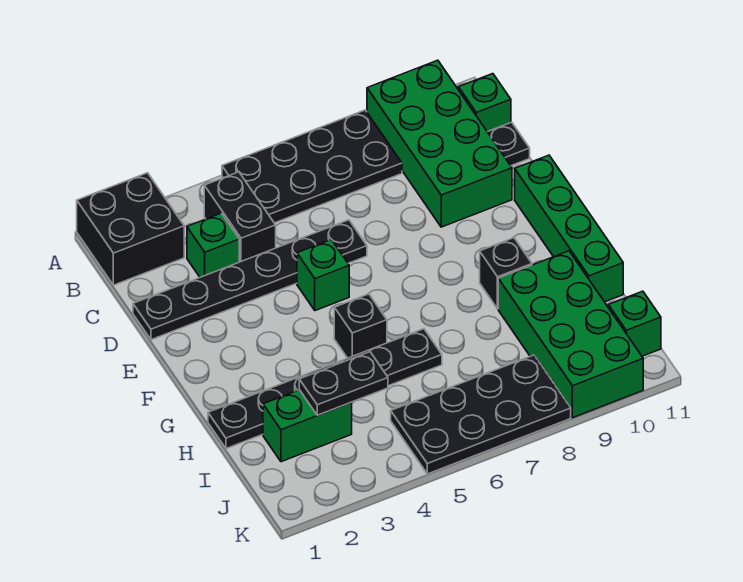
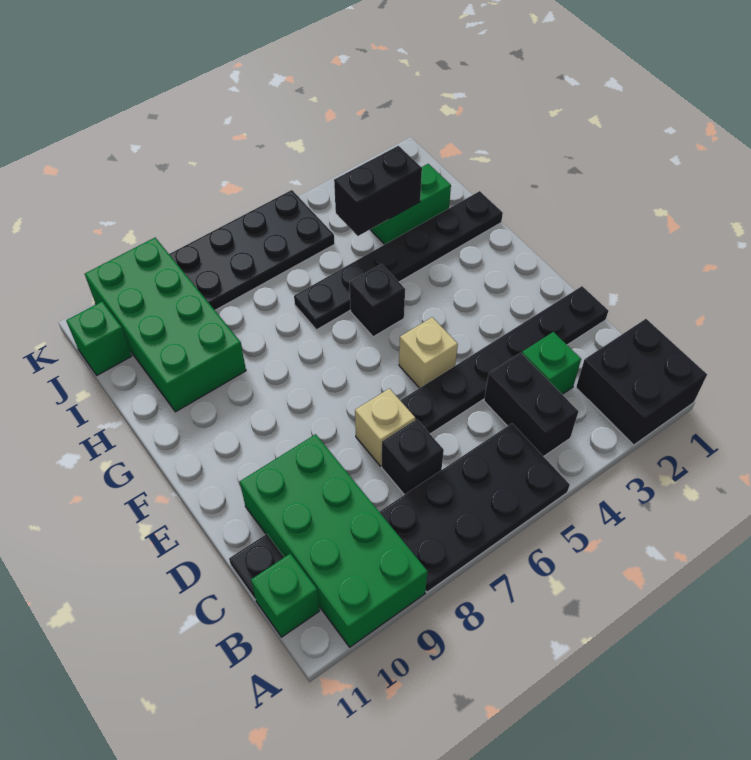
none -> tan 1x1 brick [355,389,415,466]
green 1x1 brick [297,239,349,311] -> tan 1x1 brick [399,317,458,388]
green 1x4 brick [515,155,623,302] -> none
black 1x1 brick [480,238,532,309] -> black 1x1 brick moved to [382,419,444,495]
black 1x2 plate [299,352,388,415] -> black 1x2 brick [334,146,422,236]

